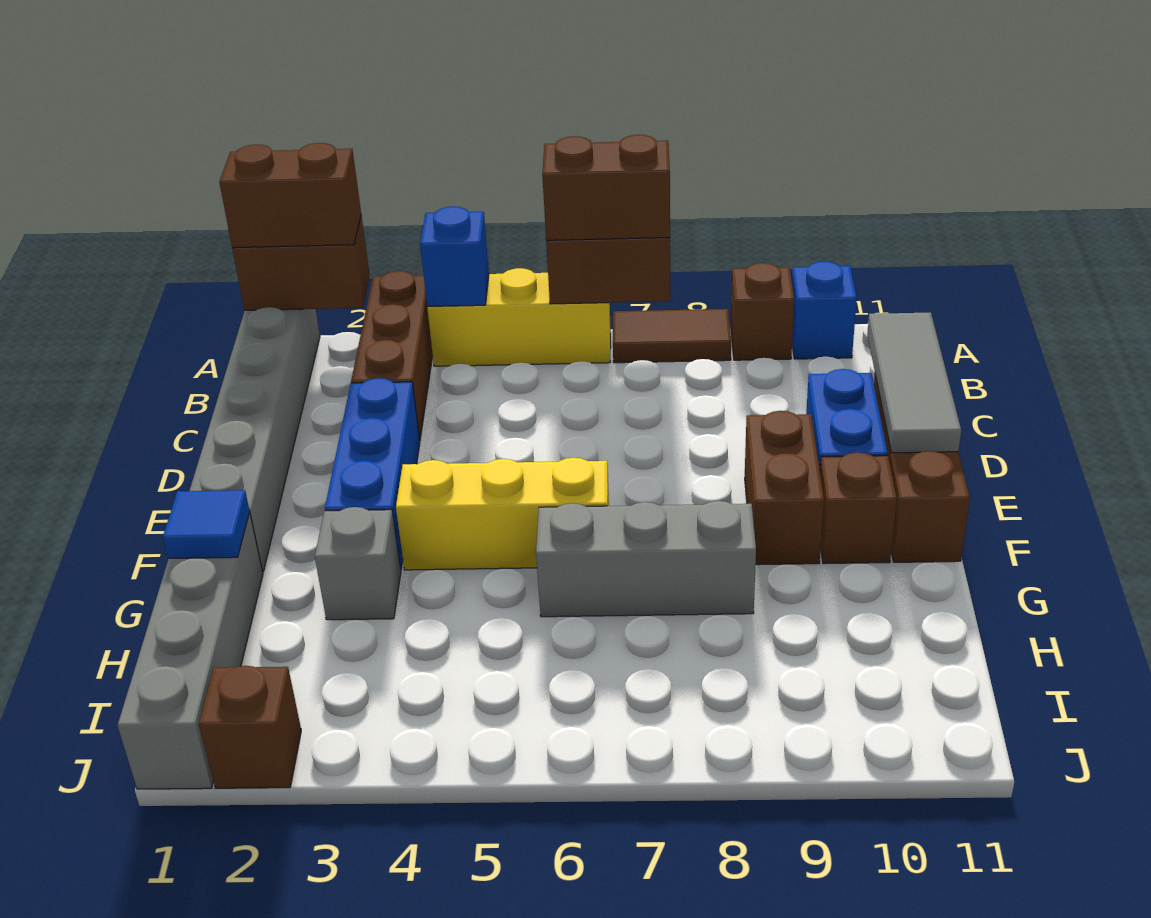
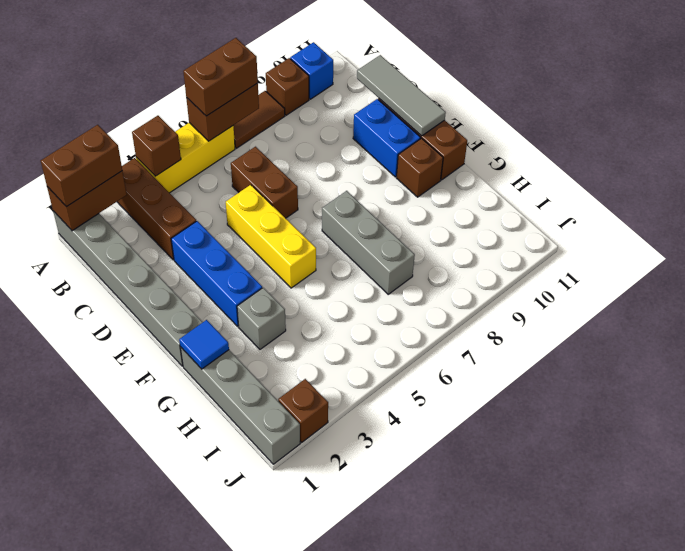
blue 1x1 brick [420,206,489,306] -> brown 1x1 brick [132,116,181,176]
brown 1x2 brick [745,411,824,565] -> brown 1x2 brick moved to [231,147,298,218]
yellow 1x3 brick [396,458,609,570] -> yellow 1x3 brick turned to [226,185,316,288]
grey 1x3 brick [536,501,756,617] -> grey 1x3 brick turned to [322,191,415,294]

